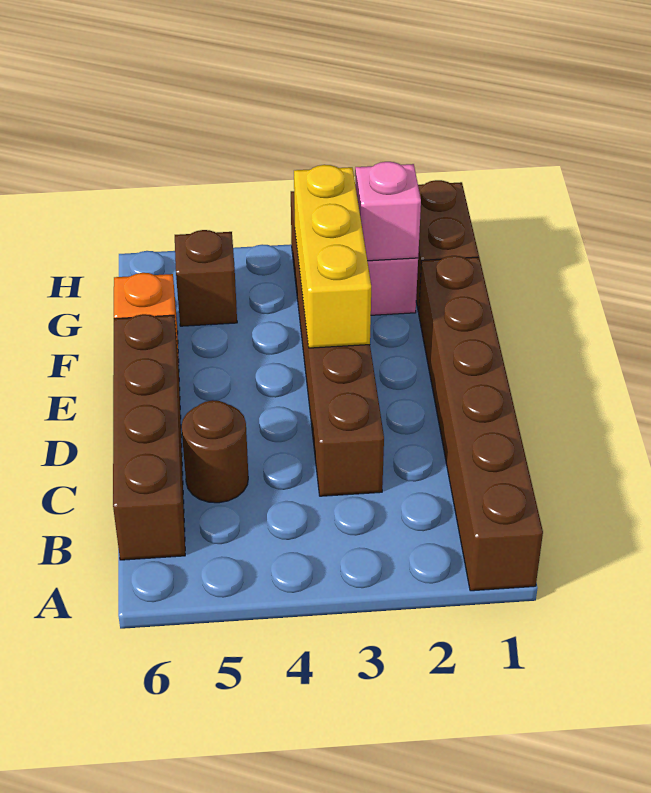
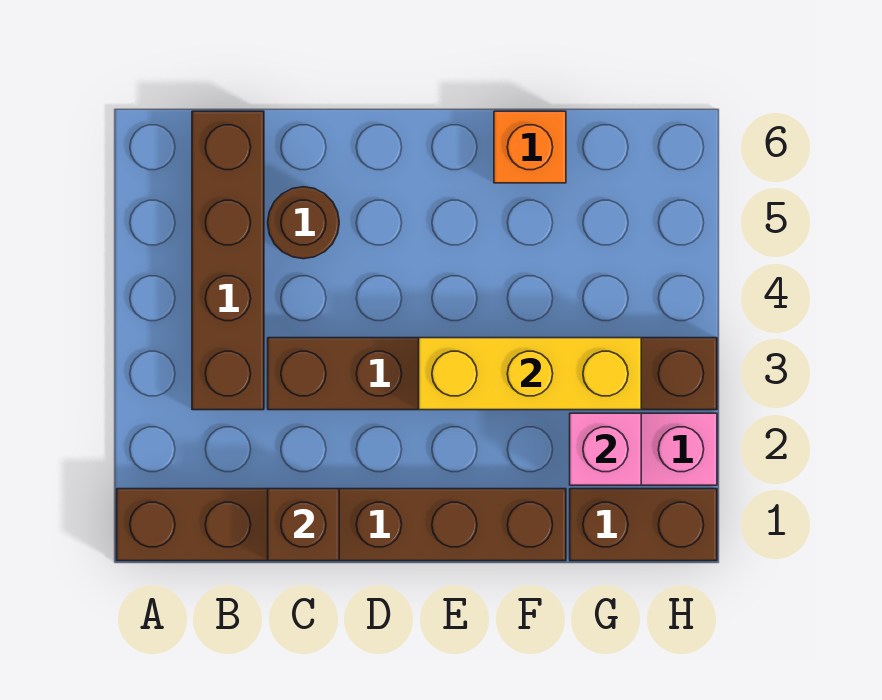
brown 1x4 brick [113,314,185,560] -> brown 1x4 brick turned to [192,111,264,410]
brown 1x1 brick [175,230,237,326] -> brown 1x1 brick moved to [268,489,339,561]

